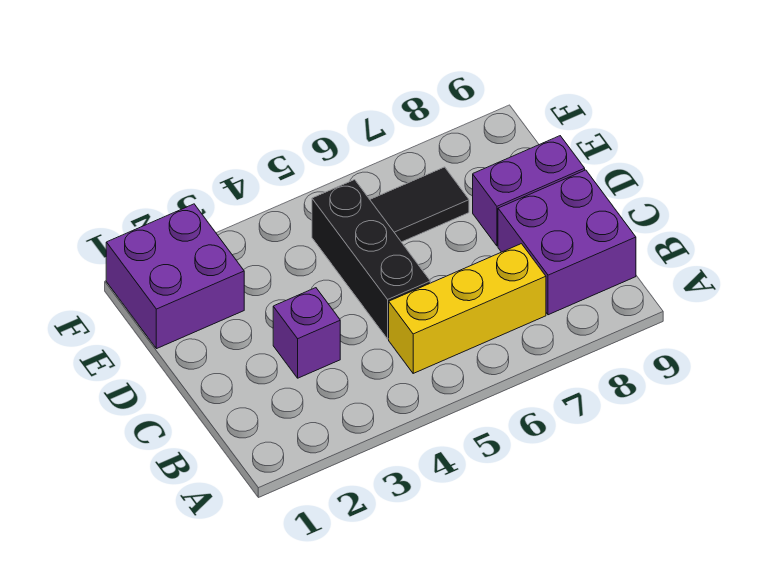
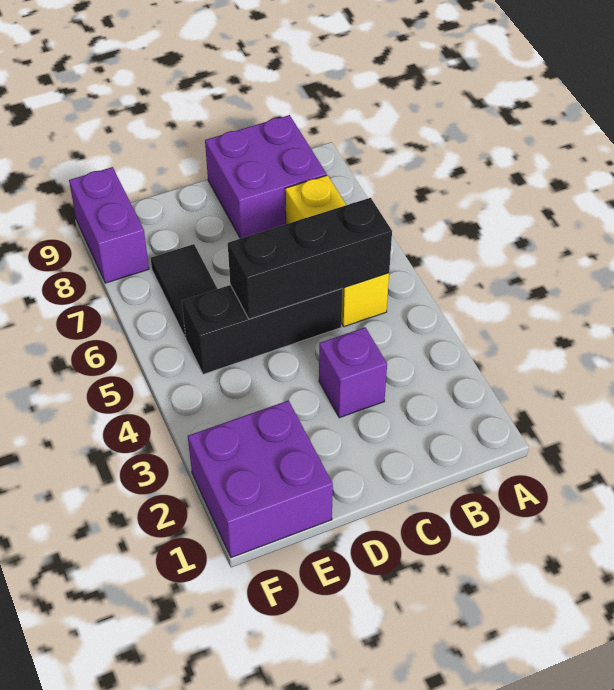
none -> black 1x3 brick [228,198,392,319]
purple 1x2 brick [473,136,585,246] -> purple 1x2 brick moved to [69,167,149,283]

